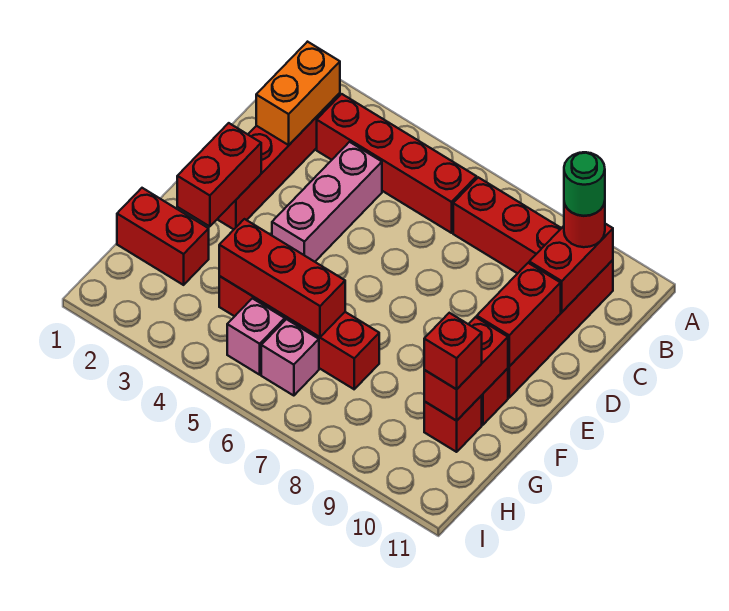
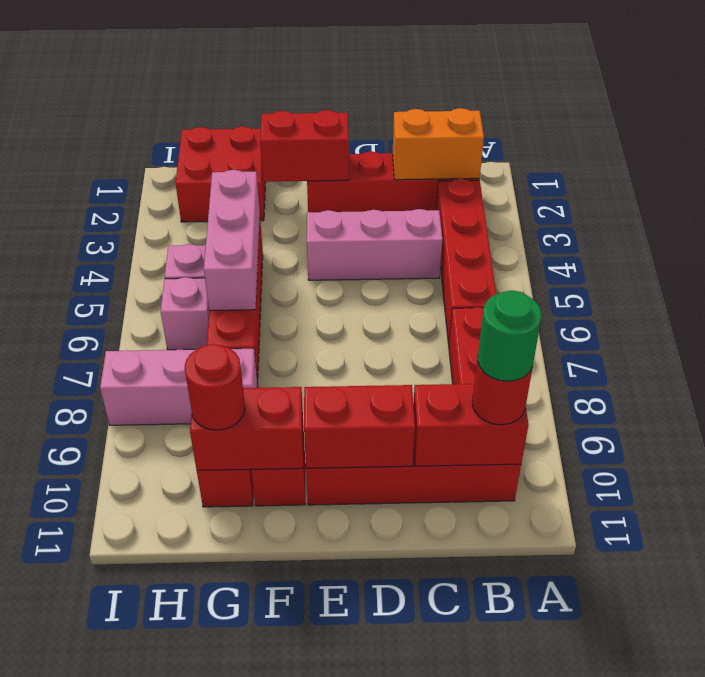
red 1x2 brick [117,188,209,285] -> red 2x2 brick [175,126,266,222]
red 1x3 brick [219,219,345,337] -> pink 1x3 brick [204,170,260,311]
none -> pink 1x3 brick [100,348,258,425]
red 1x1 brick [424,313,482,389] -> red 1x1 round brick [185,344,245,430]

